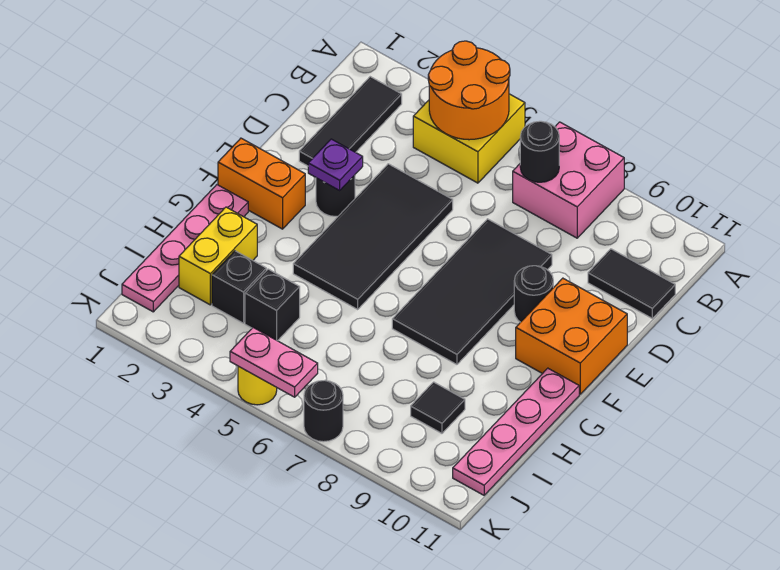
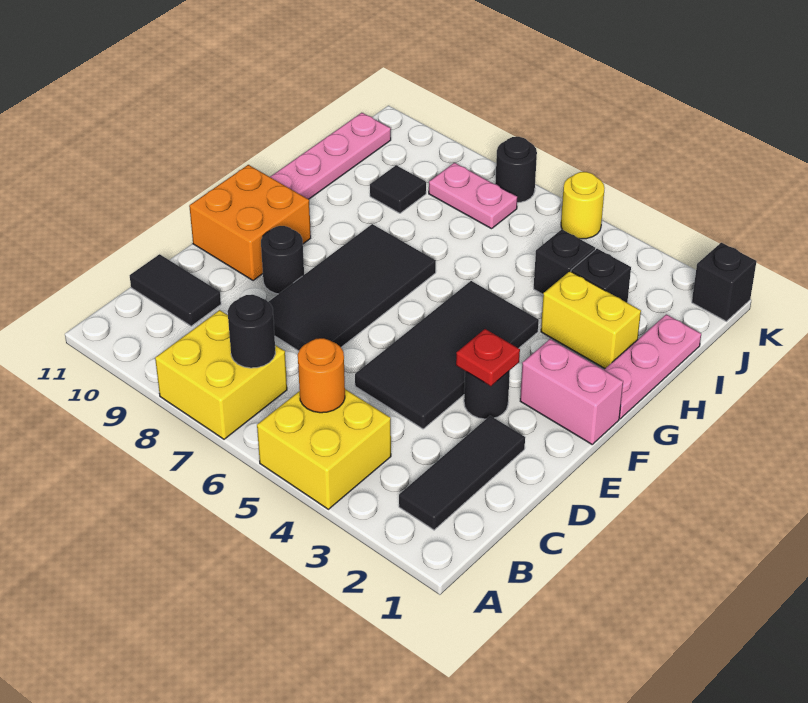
orange 2x2 round brick [428,41,510,140] -> orange 1x1 round brick [298,338,345,413]
pink 2x2 brick [513,122,624,238] -> yellow 2x2 brick [155,310,287,439]
purple 1x1 plate [308,139,363,190] -> red 1x1 plate [456,329,520,386]
orange 1x2 brick [218,138,305,229] -> pink 1x2 brick [520,339,623,444]
pink 1x4 plate [122,185,248,312] -> pink 1x3 plate [604,314,701,419]
yellow 1x2 brick [179,207,257,305] -> yellow 1x2 brick turned to [541,271,641,369]
none -> black 1x1 brick [692,243,757,321]
pink 1x2 plate [230,328,318,397] -> pink 1x2 plate moved to [429,163,517,229]

